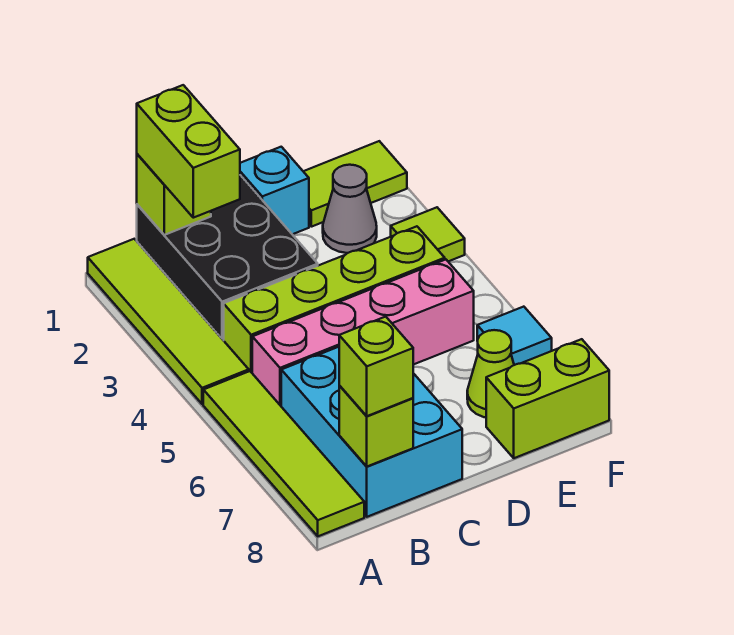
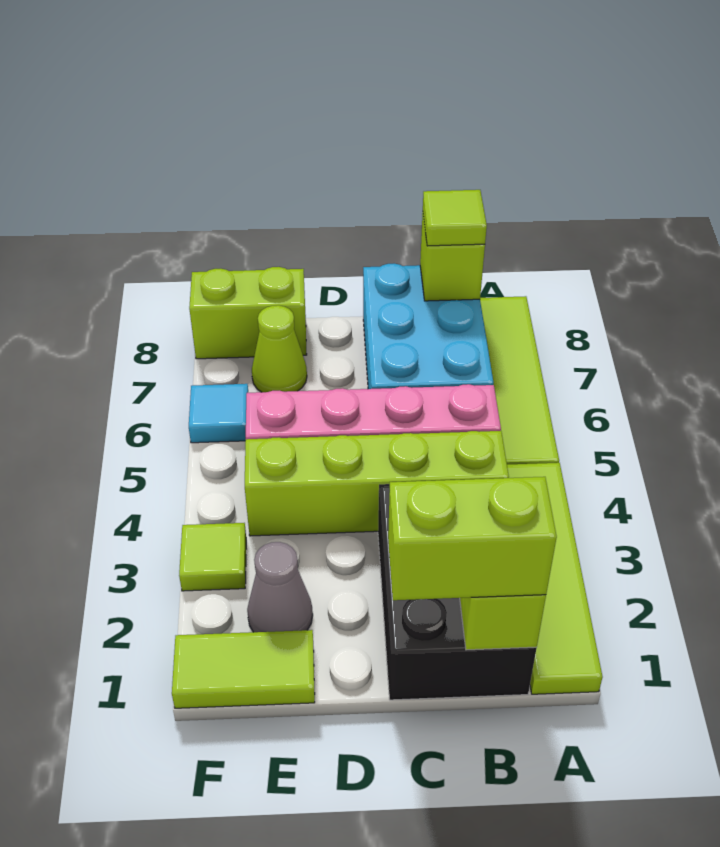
lime 1x2 brick [137,85,240,218] -> lime 1x2 brick turned to [388,477,557,600]
lime 1x1 brick [339,317,413,416] -> lime 1x1 tile [423,190,487,246]
cyan 1x1 brick [240,147,309,234] -> none

